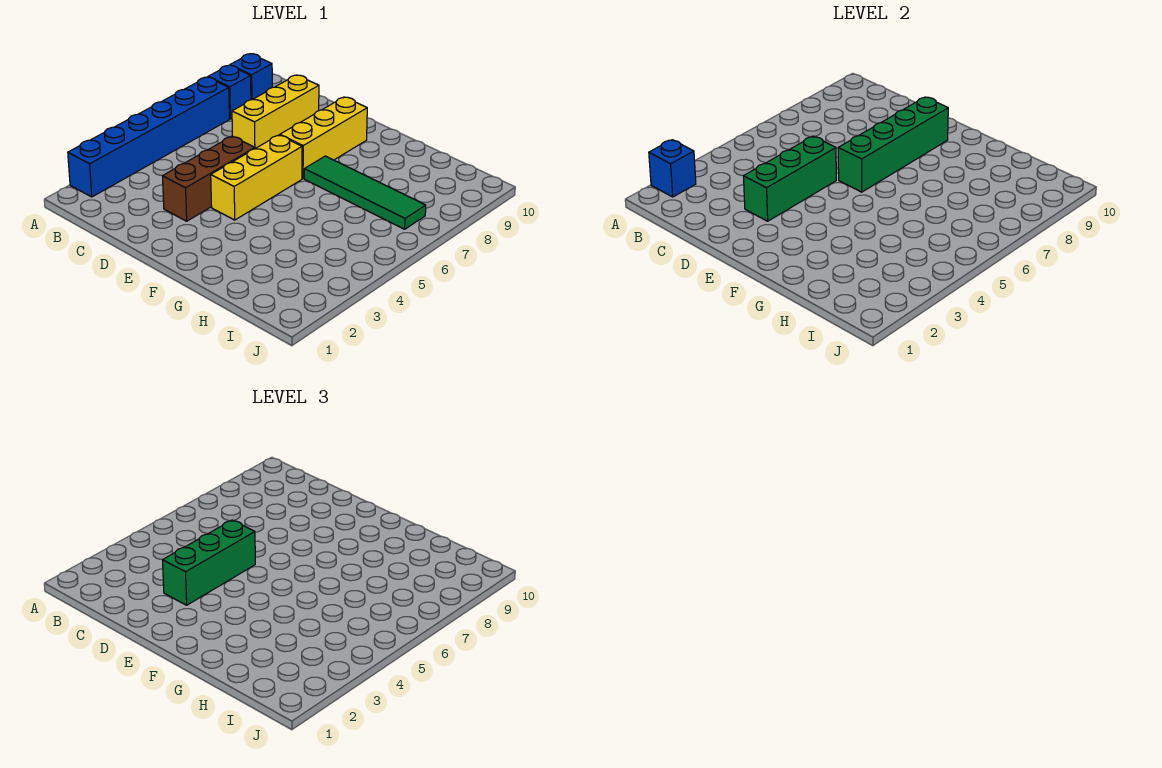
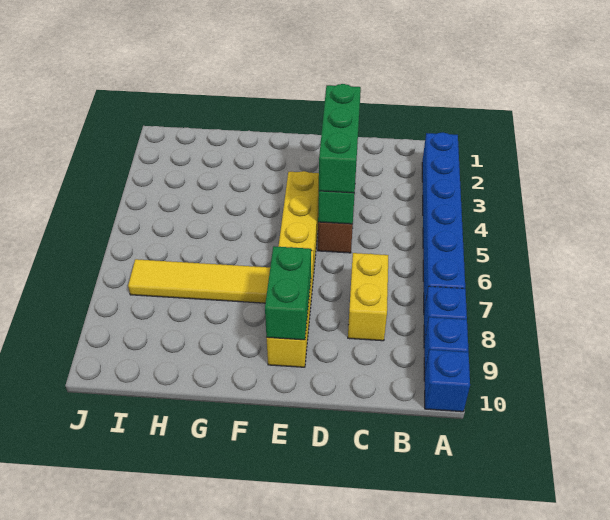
blue 1x1 brick [649,140,696,197] -> blue 1x1 brick moved to [424,350,470,412]
yellow 1x3 brick [232,75,319,148] -> yellow 1x2 brick [348,253,388,341]
green 1x4 brick [838,97,948,192] -> green 1x2 brick [265,246,311,340]
green 1x4 tile [304,156,426,229] -> yellow 1x4 tile [128,259,270,303]

